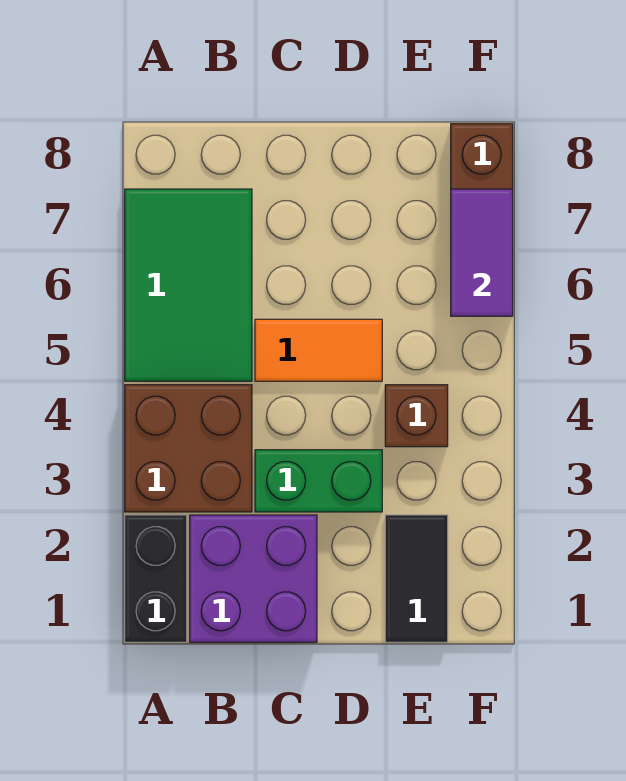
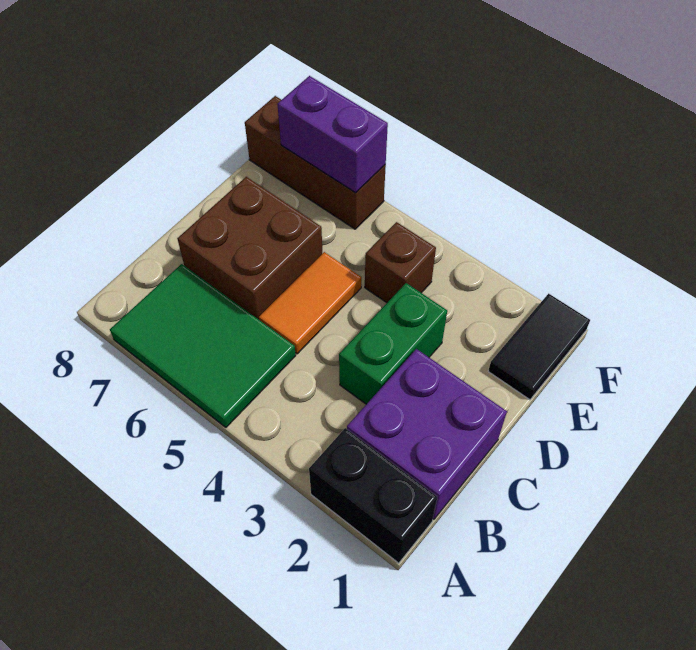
brown 2x2 brick [125,385,252,512] -> brown 2x2 brick moved to [177,177,322,319]
black 1x2 tile [385,515,448,642] -> black 1x2 tile turned to [488,294,590,400]
purple 1x2 tile [451,189,513,316] -> purple 1x2 brick [277,76,388,193]

